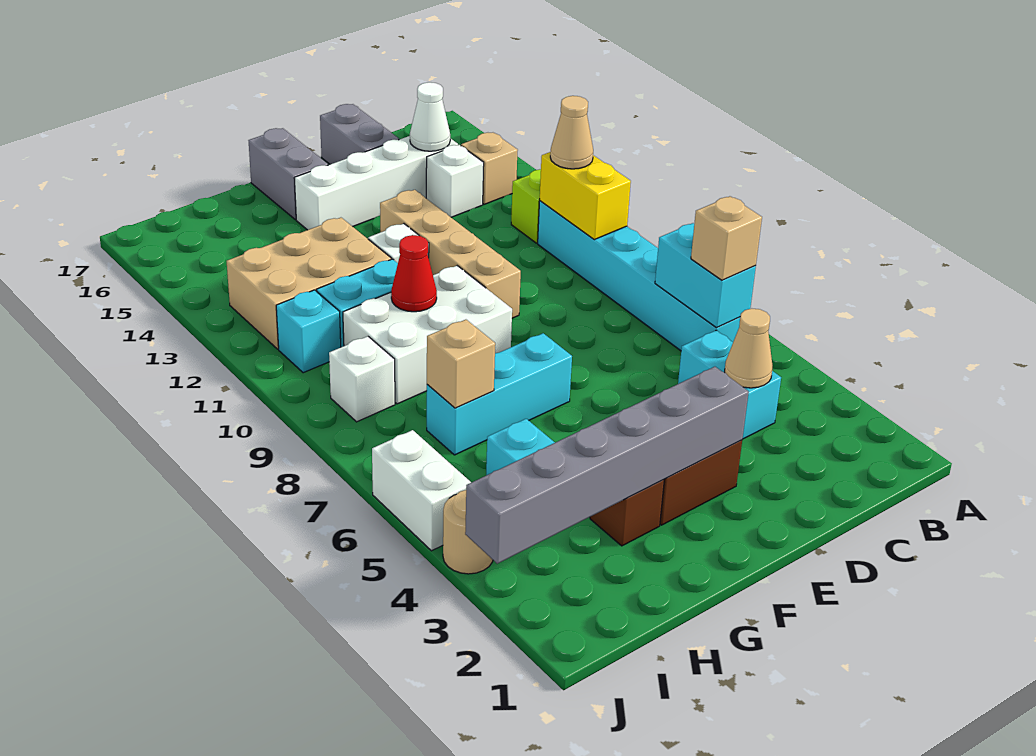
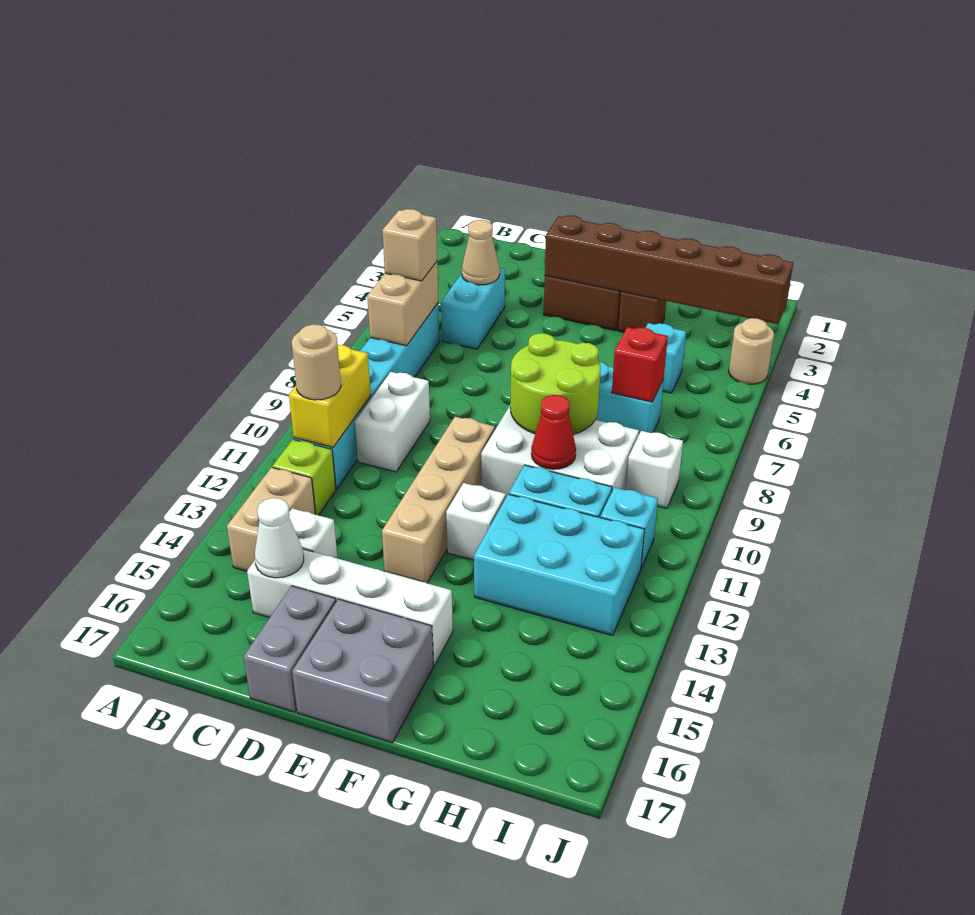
cyan 1x2 brick [655,223,756,328] -> tan 1x2 brick [367,262,438,346]
tan 1x1 cone [550,96,593,169] -> tan 1x1 round brick [292,324,341,400]
tan 1x1 brick [461,133,518,204] -> tan 1x2 brick [227,467,315,571]
grey 1x6 brick [465,367,749,564] -> brown 1x6 brick [545,215,793,324]
none -> lime 2x2 round brick [510,333,601,435]
grey 1x2 brick [248,128,328,220] -> grey 2x2 brick [292,599,433,743]
tan 2x3 brick [227,218,391,349] -> cyan 2x3 brick [474,494,645,635]
tan 1x1 brick [427,320,495,408] -> red 1x1 brick [612,327,668,402]
white 1x2 brick [372,430,471,551] -> white 1x2 brick moved to [355,372,430,472]

